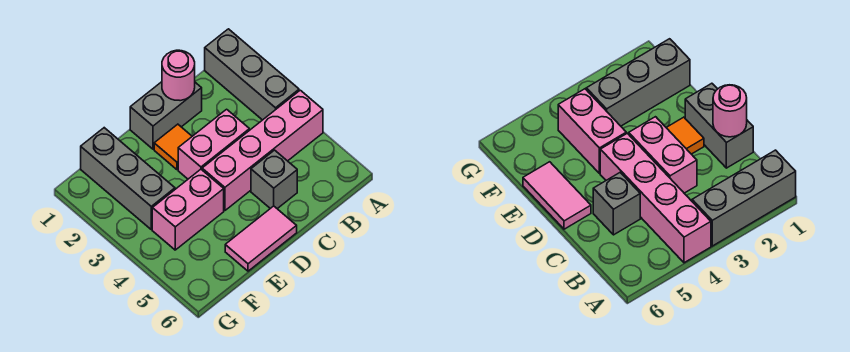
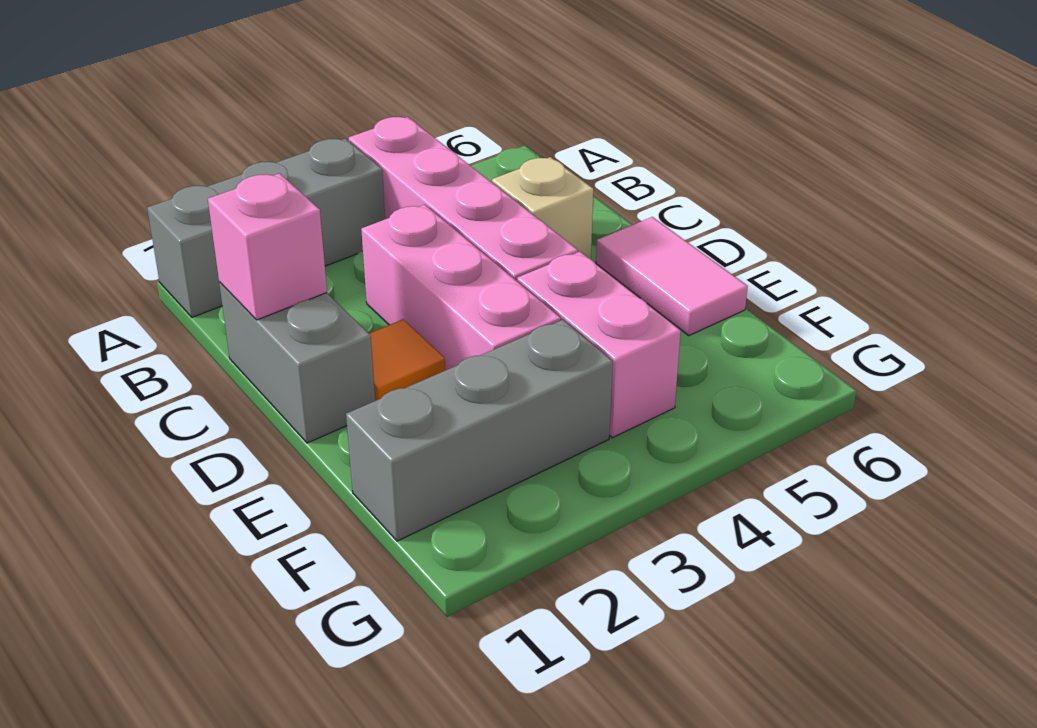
pink 1x1 round brick [162,50,195,101] -> pink 1x1 brick [208,173,327,320]
pink 1x2 brick [178,109,249,179] -> pink 1x3 brick [361,205,561,371]
grey 1x1 brick [251,150,297,209] -> tan 1x1 brick [492,157,593,259]

